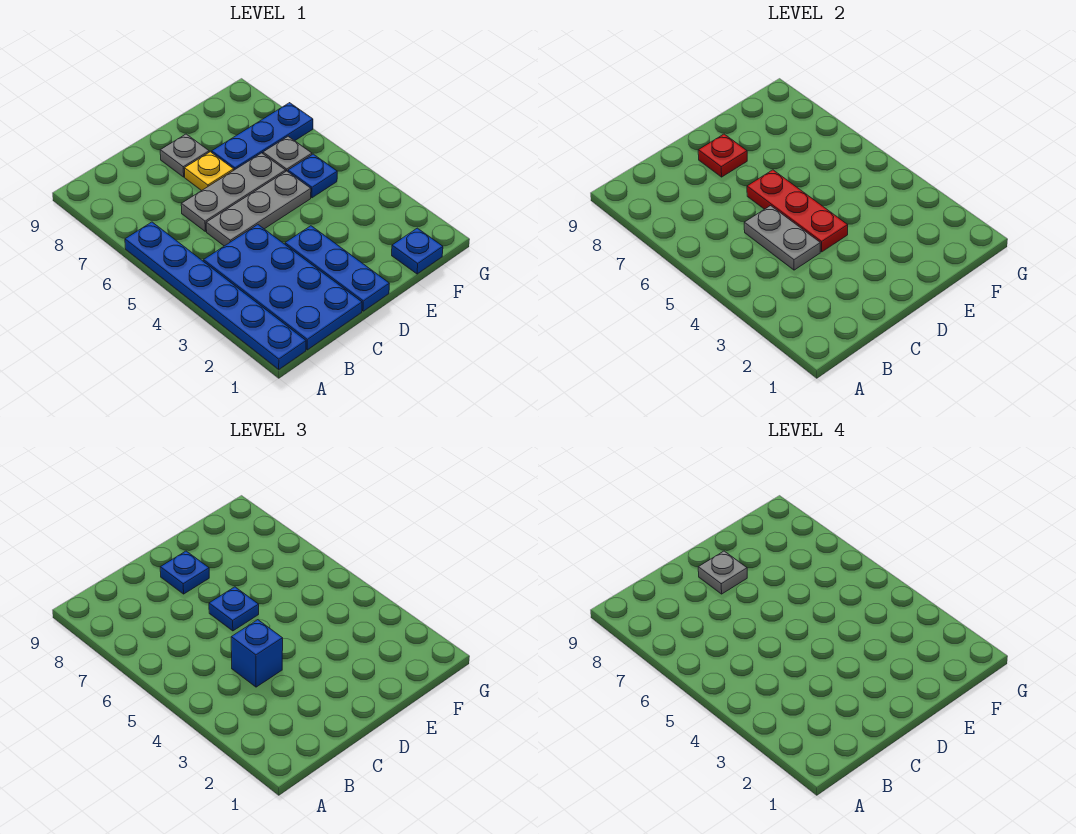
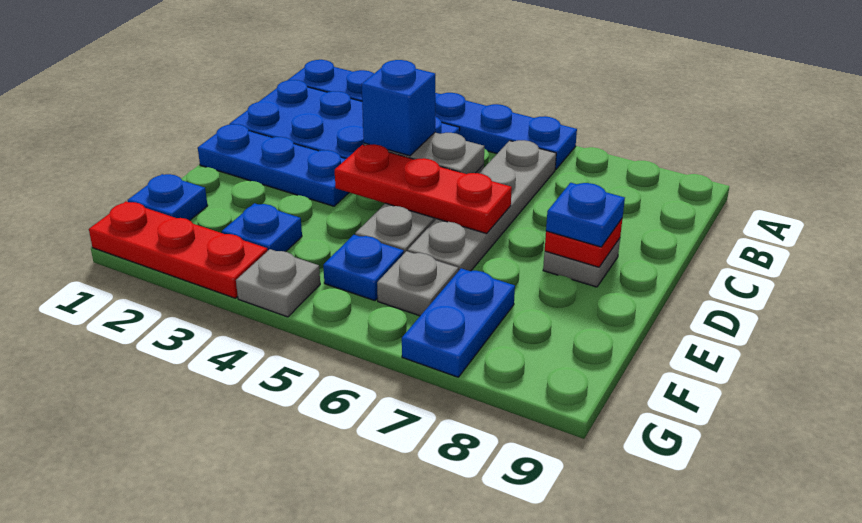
grey 1x3 plate [181,153,286,231] -> grey 1x4 plate [408,140,556,271]
blue 1x1 plate [209,587,259,631] -> blue 1x1 plate moved to [222,203,302,252]
yellow 1x1 plate [184,152,234,191] -> none
grey 1x1 plate [698,551,747,594] -> grey 1x1 plate moved to [236,249,320,317]
blue 1x3 plate [212,103,313,170] -> blue 1x2 plate [402,268,515,377]
none -> red 1x3 plate [89,201,268,298]

